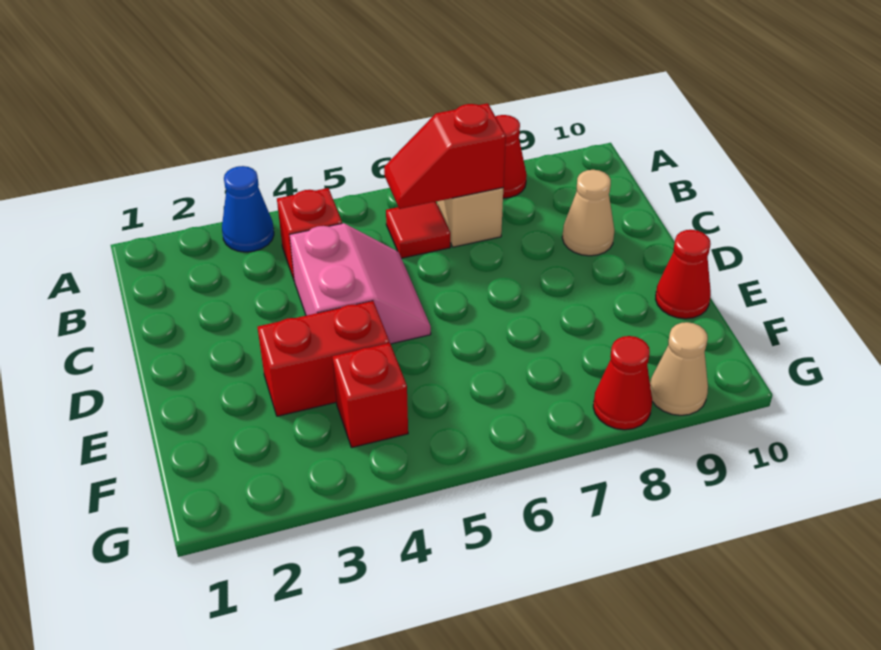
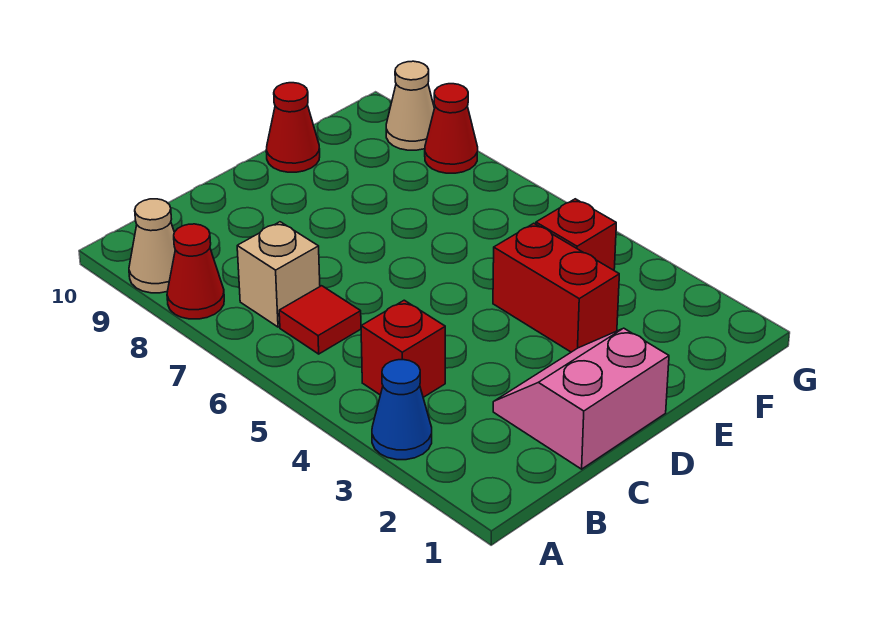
red 1x2 slope [384,103,506,209] -> none
pink 2x2 slope [290,223,431,344] -> pink 2x2 slope moved to [493,328,669,469]
tan 1x1 cone [562,170,614,256] -> tan 1x1 cone moved to [129,199,175,293]

